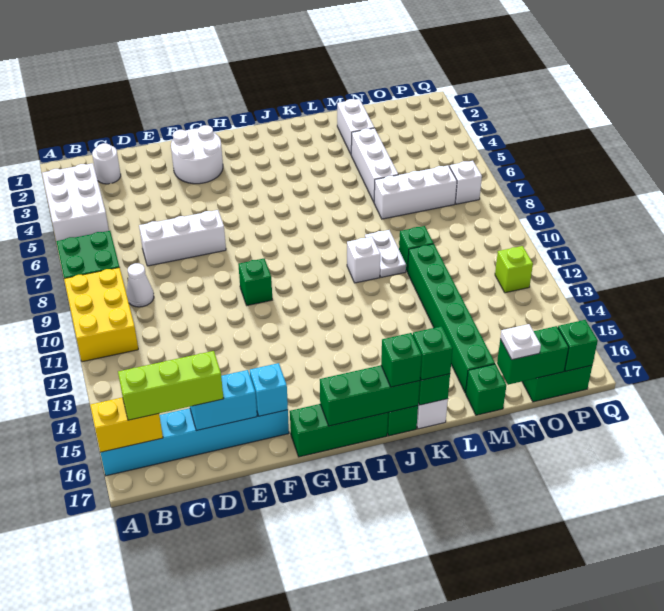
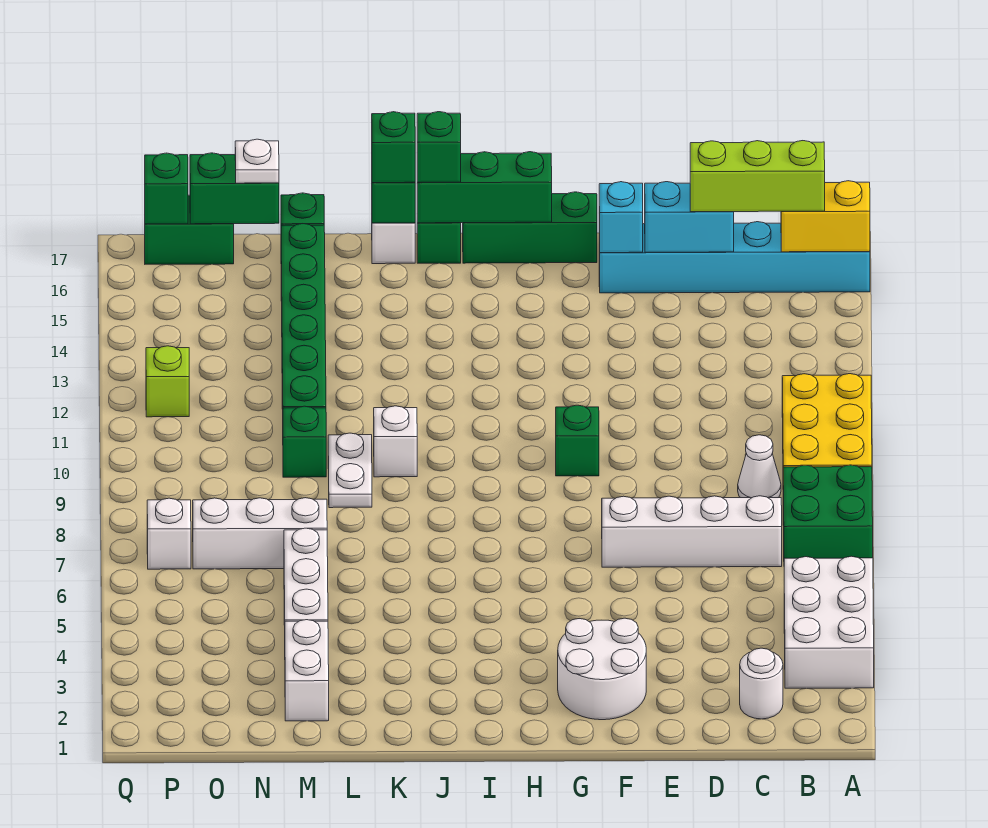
white 1x3 brick [139,210,226,266] -> white 1x4 brick [602,496,782,567]

